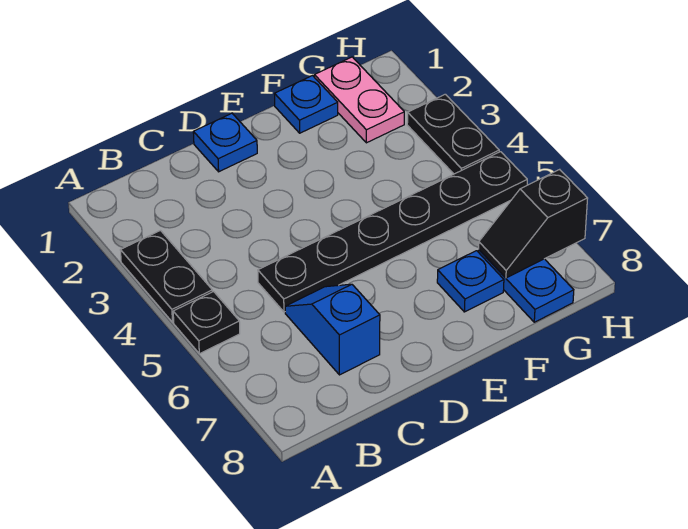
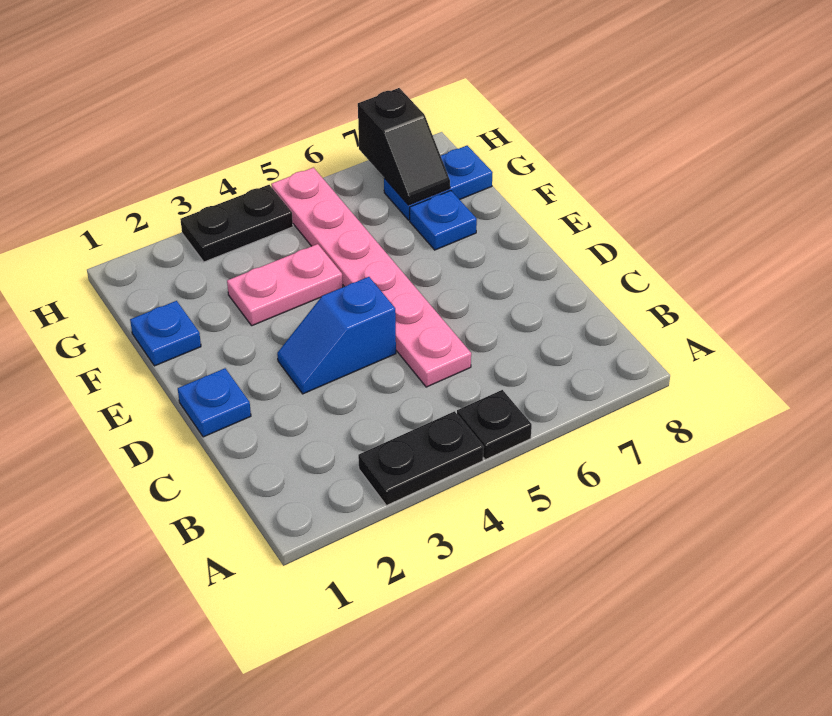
black 1x6 plate [258,152,527,312] -> pink 1x6 plate [271,168,471,387]
blue 1x2 slope [285,284,380,375] -> blue 1x2 slope moved to [277,277,396,394]
pink 1x2 plate [314,57,404,143] -> pink 1x2 plate moved to [227,244,343,326]

